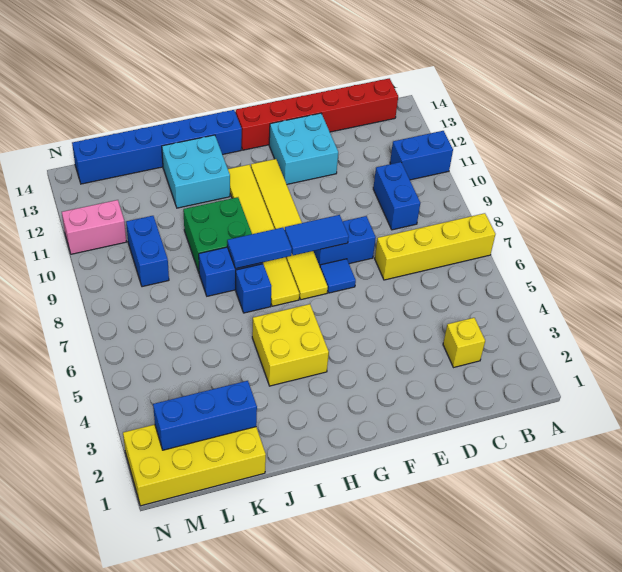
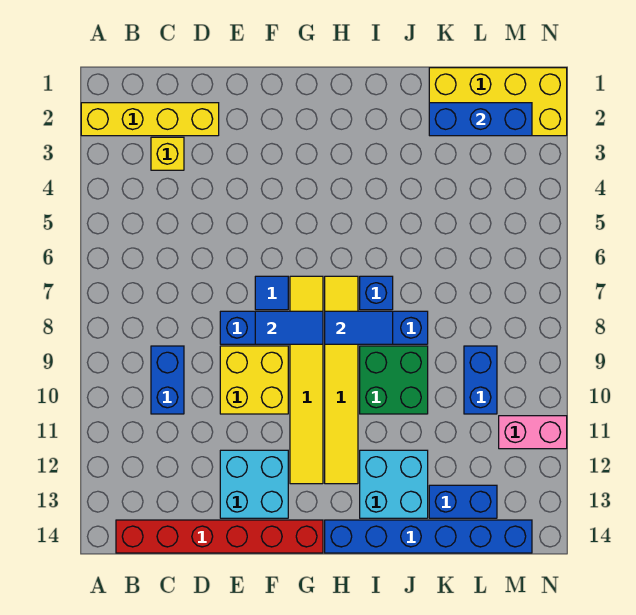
yellow 1x4 brick [375,213,495,280] -> yellow 1x4 brick moved to [81,103,219,136]
blue 1x2 brick [390,131,453,180] -> blue 1x2 brick moved to [429,485,497,518]
yellow 2x2 brick [252,304,329,386] -> yellow 2x2 brick moved to [220,346,288,414]

